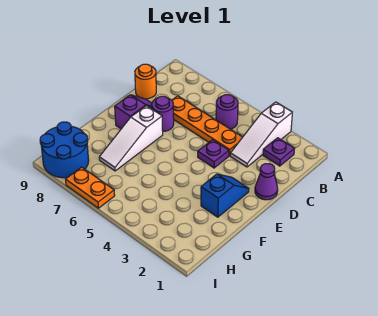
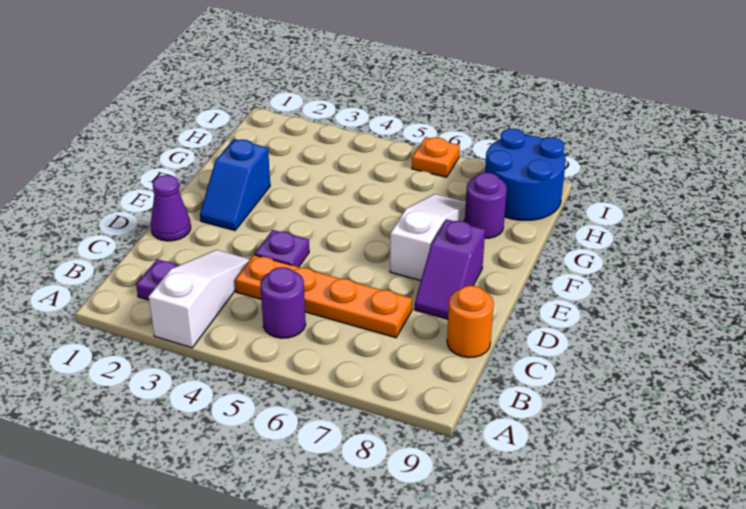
purple 1x1 round brick [152,96,174,131] -> purple 1x1 round brick moved to [465,173,507,238]
orange 1x2 plate [66,167,115,208] -> orange 1x1 plate [412,137,460,177]

